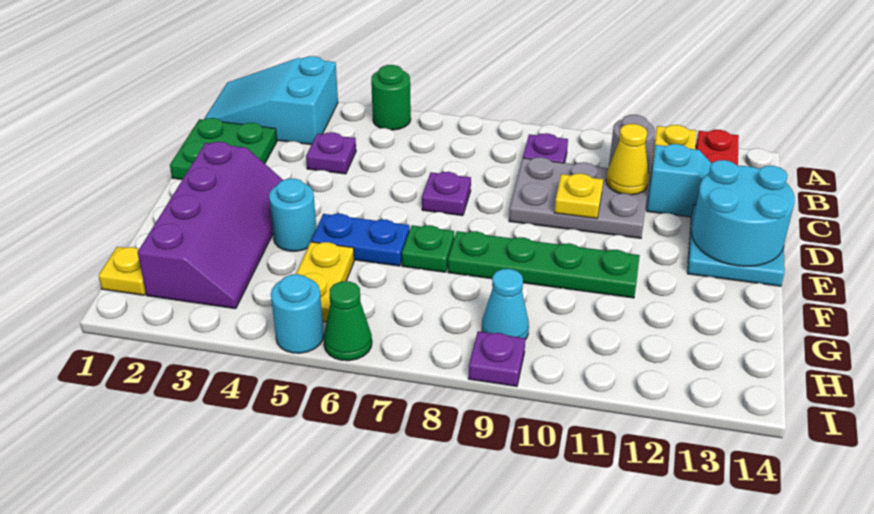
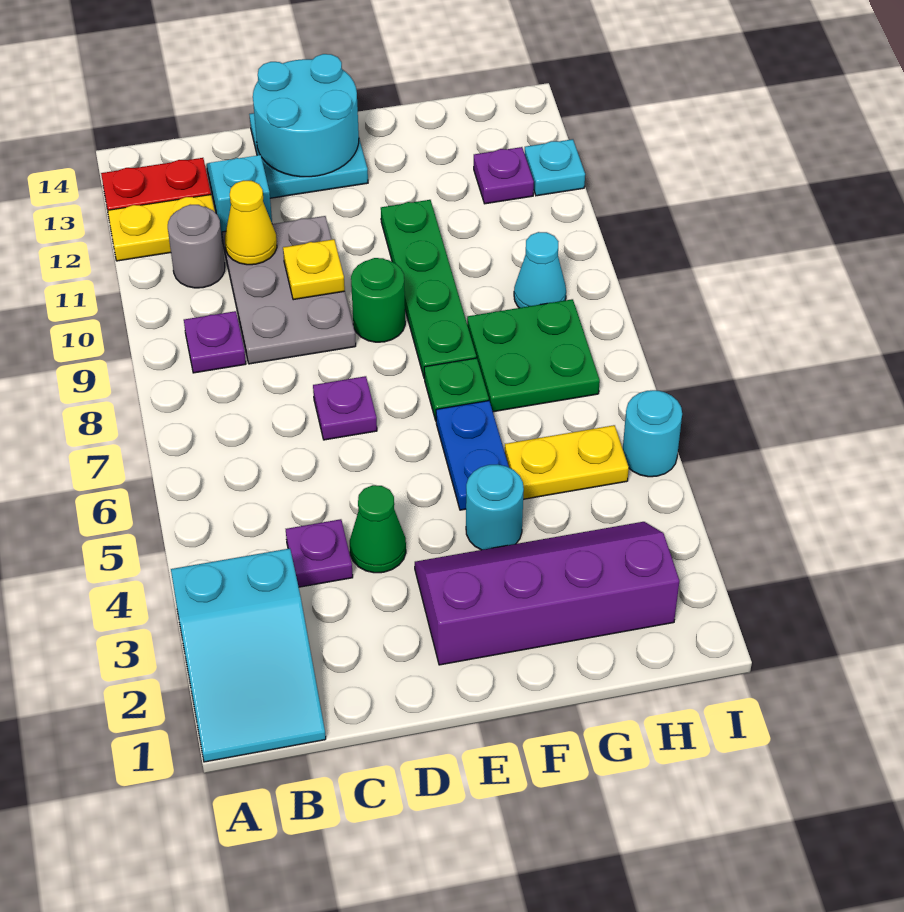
green 1x1 round brick [371,65,411,130] -> green 1x1 round brick moved to [351,258,405,342]
green 2x2 plate [170,118,277,180] -> green 2x2 plate moved to [467,299,600,412]
yellow 1x1 plate [98,247,146,295] -> none
green 1x1 cone [324,281,372,361] -> green 1x1 cone moved to [350,485,406,573]
purple 1x1 plate [468,331,525,387] -> purple 1x1 plate moved to [474,147,534,204]
none -> cyan 1x1 plate [525,139,585,196]

